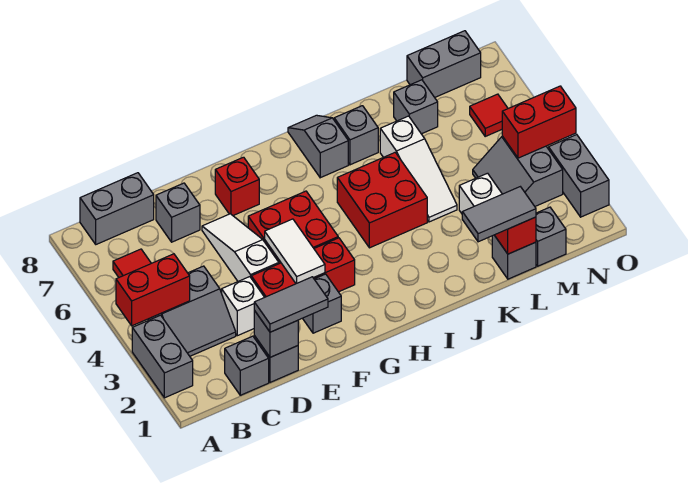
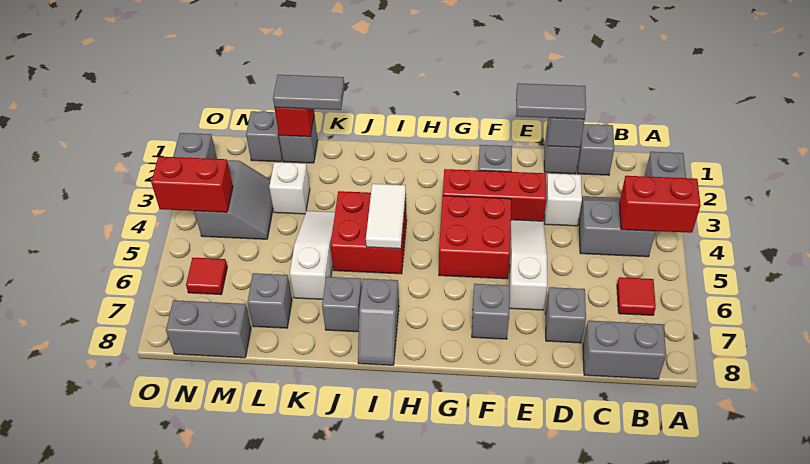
white 1x3 slope [202,214,279,281] -> white 1x3 slope turned to [509,220,547,310]
white 1x2 tile [265,219,325,284] -> white 1x2 tile moved to [366,184,406,249]
red 1x1 brick [215,157,259,216] -> grey 1x1 brick [472,284,510,339]

